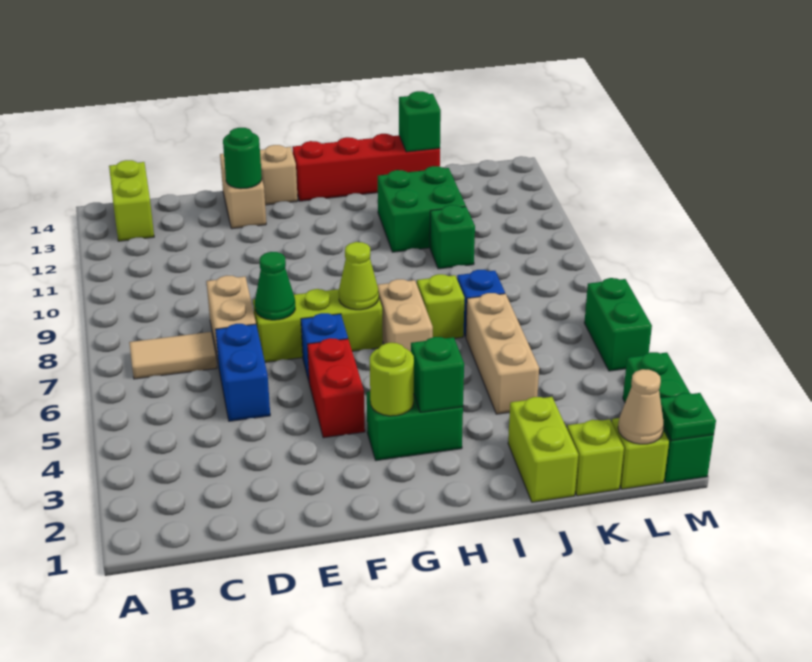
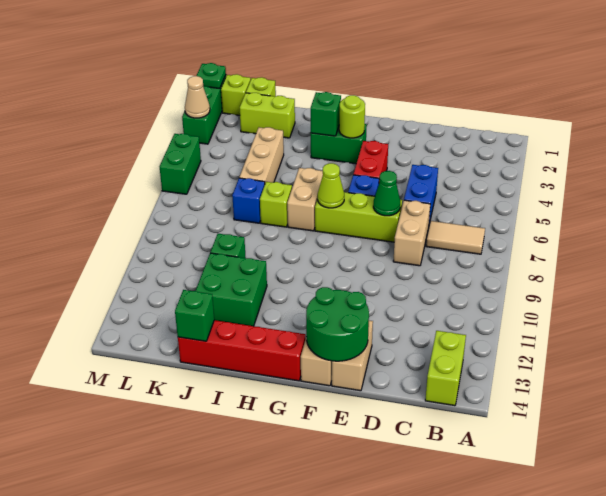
green 1x1 round brick [223,128,262,189] -> green 2x2 round brick [306,287,369,361]
lime 1x2 brick [508,397,578,502] -> lime 1x2 brick turned to [240,93,295,138]
tan 1x1 cone [618,369,664,444] -> tan 1x1 cone moved to [185,76,210,118]

